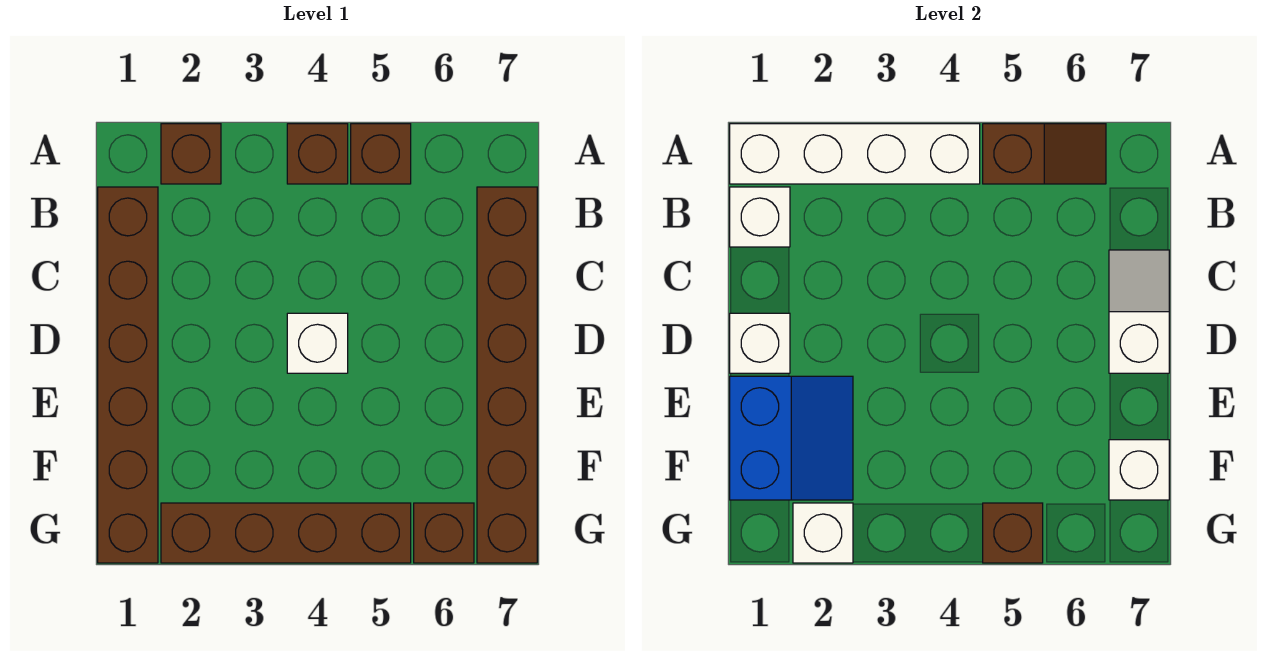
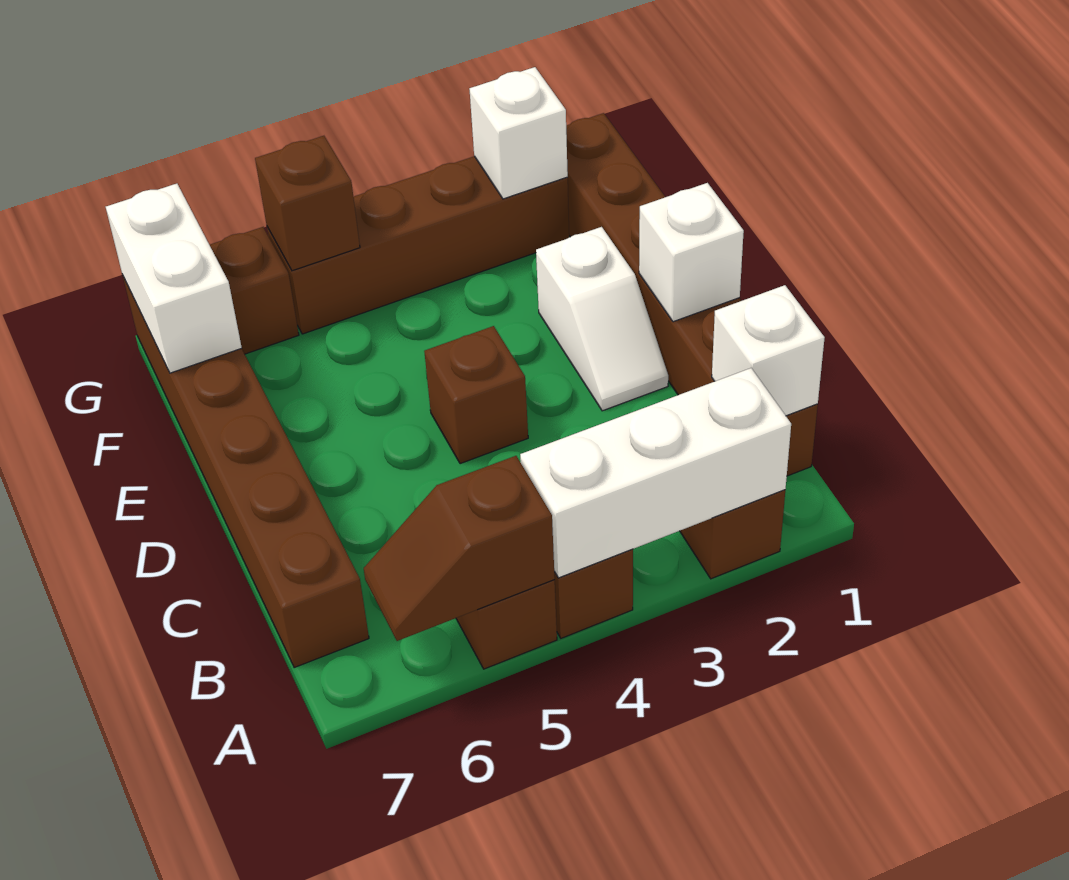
white 1x4 brick [730,124,980,184] -> white 1x3 brick [520,368,791,578]
white 1x2 slope [1109,250,1169,373] -> white 1x2 slope moved to [536,227,668,411]
white 1x1 brick [287,313,348,373] -> brown 1x1 brick [424,326,528,464]
blue 2x2 slope [730,376,853,500] -> none
white 1x1 brick [1109,440,1169,500] -> white 1x2 brick [106,184,242,373]

